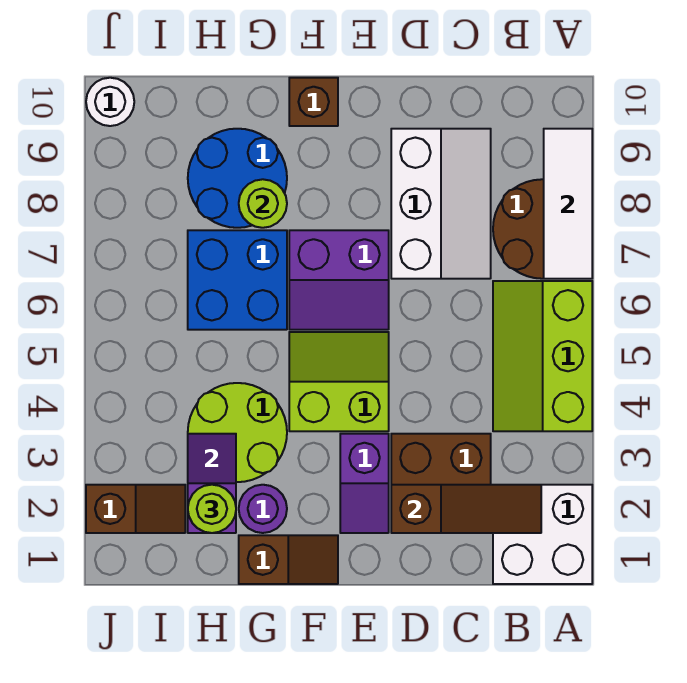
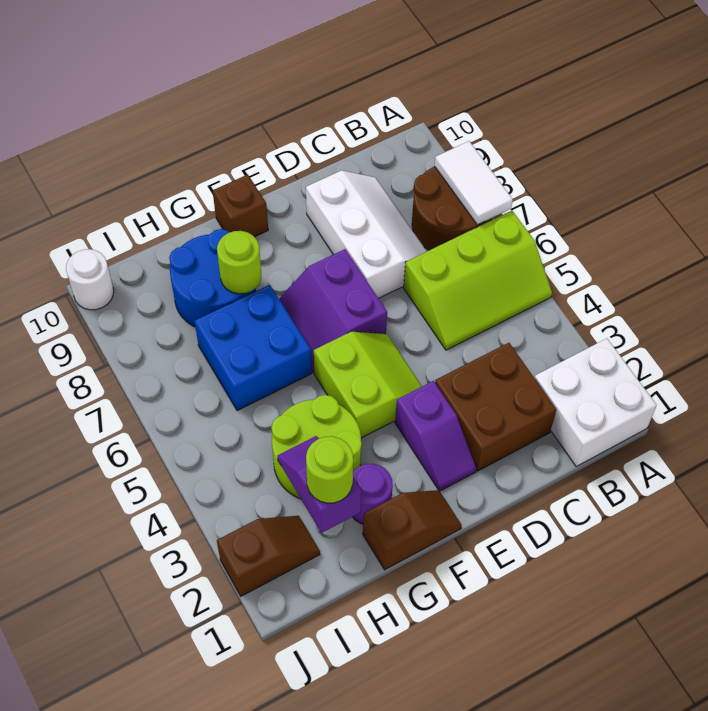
lime 2x3 slope [493,281,592,431] -> lime 2x3 slope turned to [404,211,552,350]
white 1x3 tile [544,129,592,279] -> white 1x2 tile [435,141,513,225]
brown 1x3 slope [391,485,541,533] -> none
lime 2x2 slope [289,332,389,431] -> lime 2x2 slope turned to [314,332,422,438]
purple 2x2 slope [289,230,389,330] -> purple 2x2 slope turned to [279,249,387,373]

